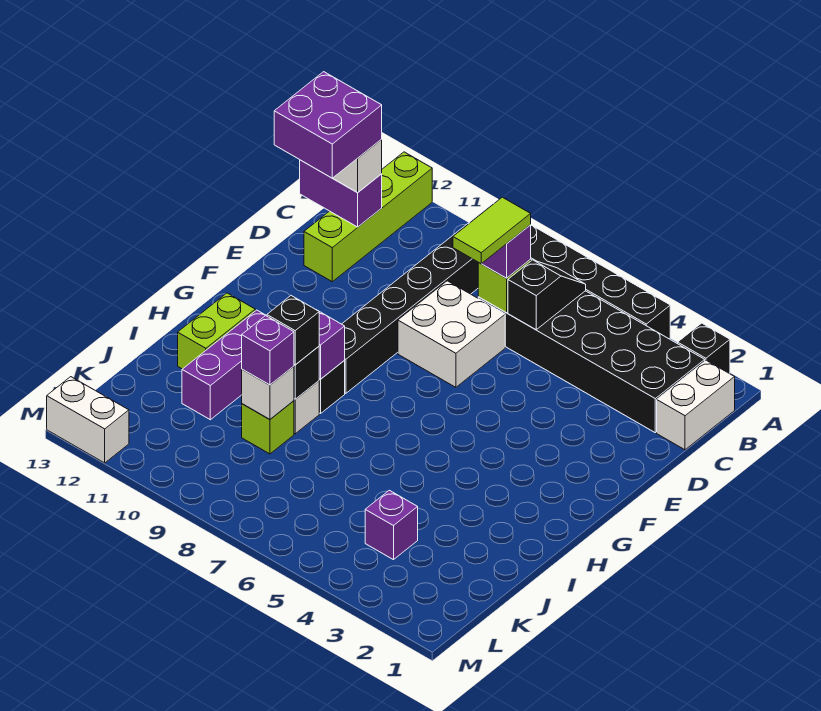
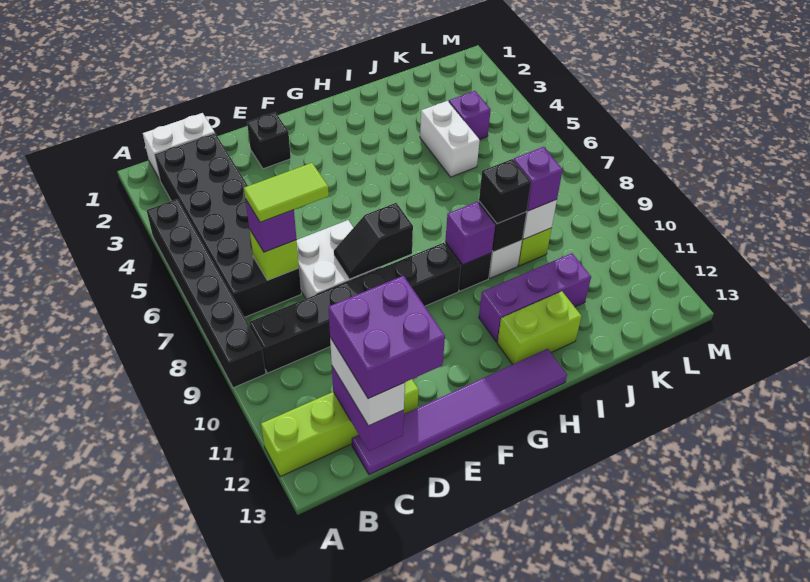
black 1x1 brick [678,323,730,374] -> black 1x1 brick moved to [247,112,291,169]
black 1x2 slope [508,260,586,330] -> black 1x2 slope moved to [334,203,413,279]
none -> purple 1x6 tile [352,349,567,475]
white 1x2 brick [47,377,129,463] -> white 1x2 brick moved to [420,101,480,177]

